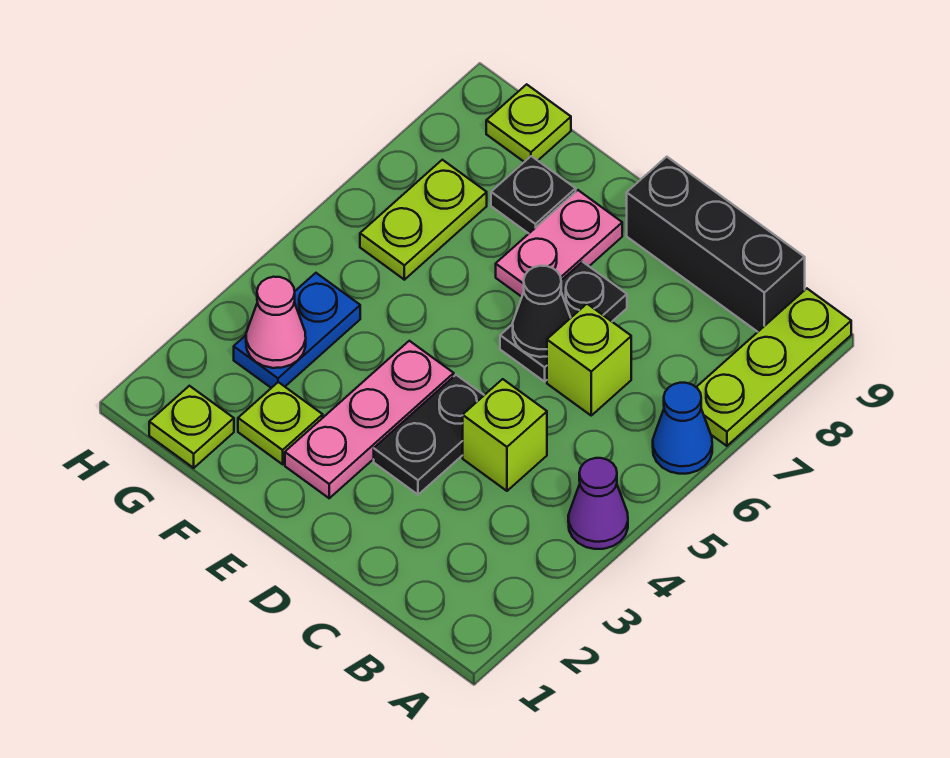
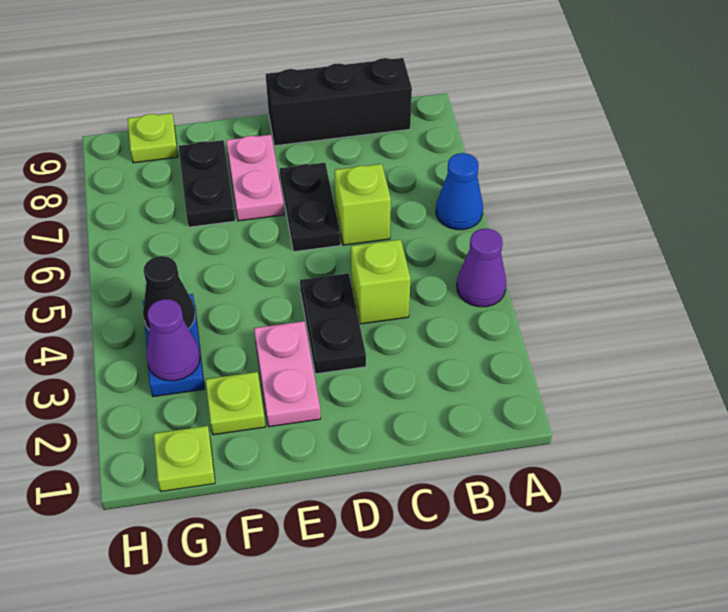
lime 1x3 plate [696,289,851,446] -> none
black 1x1 cone [513,266,571,357] -> black 1x1 cone moved to [143,256,195,330]
pink 1x3 plate [285,341,454,498] -> pink 1x2 plate [254,321,321,427]
black 1x1 plate [491,156,576,233] -> black 1x2 plate [179,140,235,227]
pink 1x1 cone [246,277,306,368] -> purple 1x1 cone [146,299,200,381]
lime 1x2 plate [360,160,487,280] -> none

